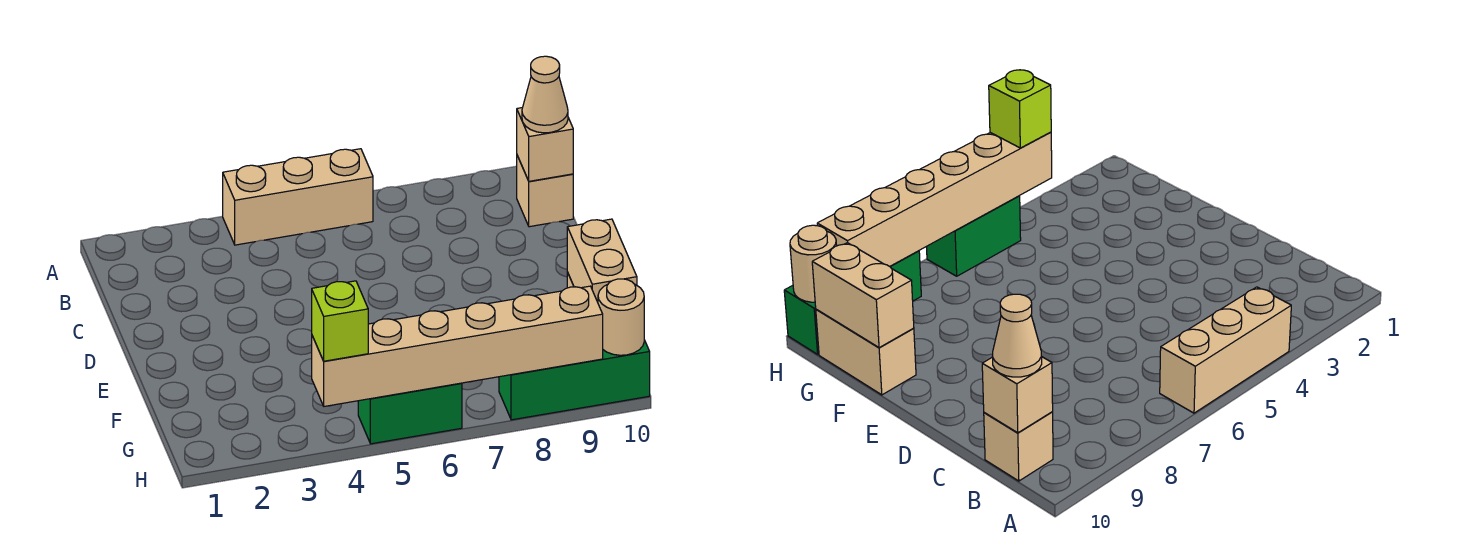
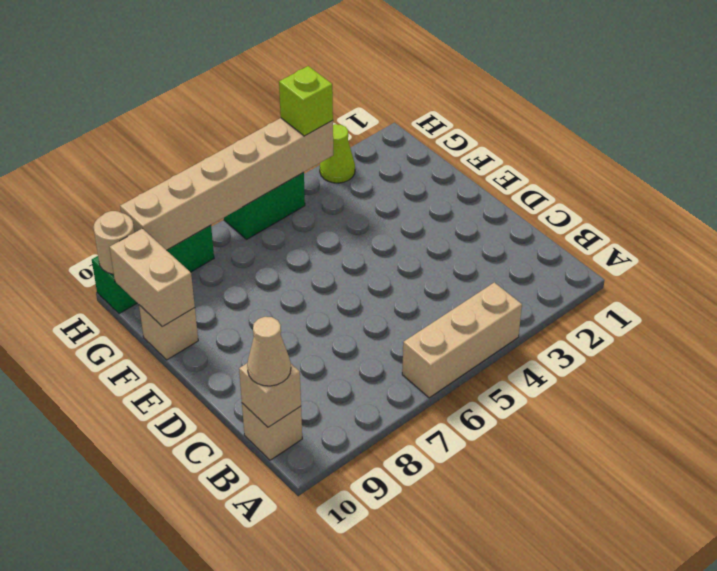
tan 1x2 brick [816,309,916,395] -> tan 1x1 brick [139,305,198,360]
none -> lime 1x1 cone [320,124,355,183]

